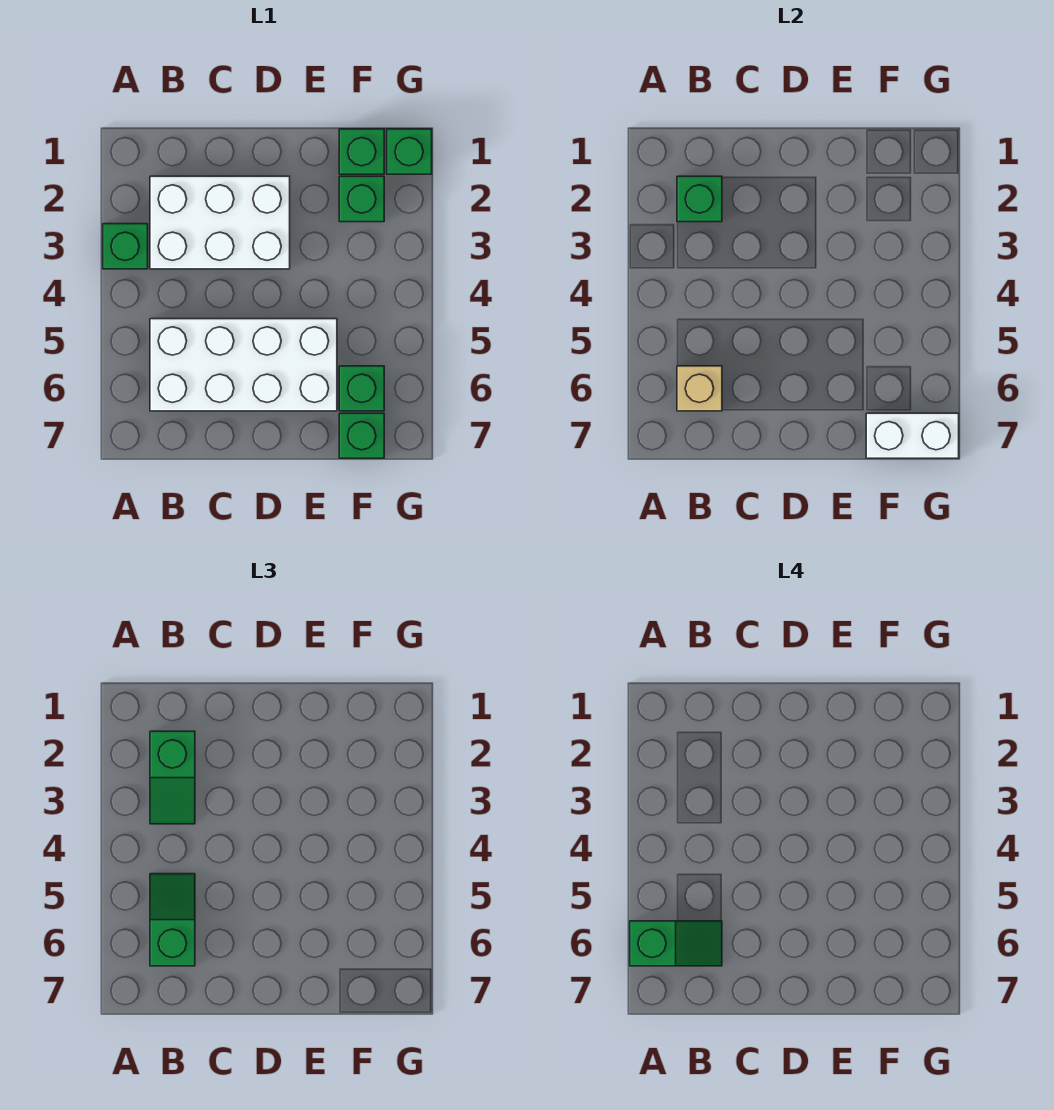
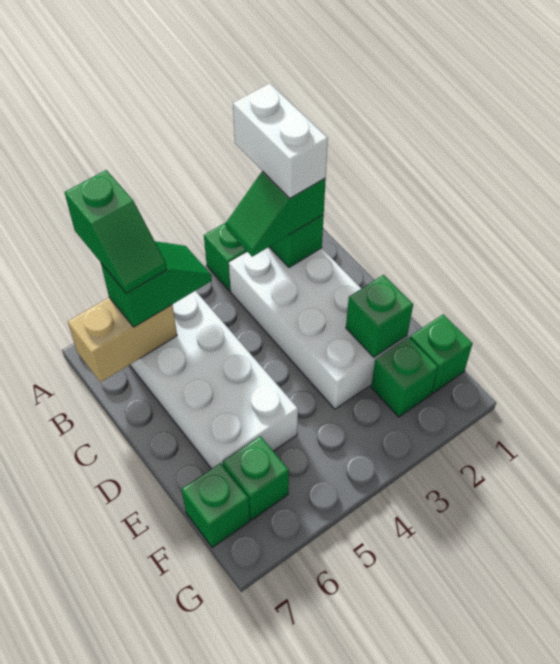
white 2x3 brick [150,176,290,269] -> white 2x4 brick [229,247,407,409]
tan 1x1 brick [677,366,722,411] -> tan 1x2 brick [68,298,177,382]
white 1x2 brick [866,413,959,458] -> white 1x2 brick moved to [233,83,328,198]
green 1x1 brick [387,129,432,174] -> green 1x1 brick moved to [346,275,413,357]

